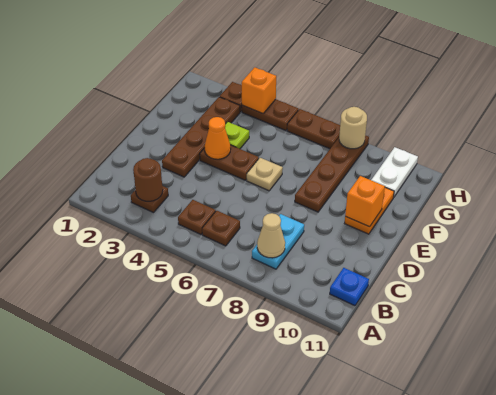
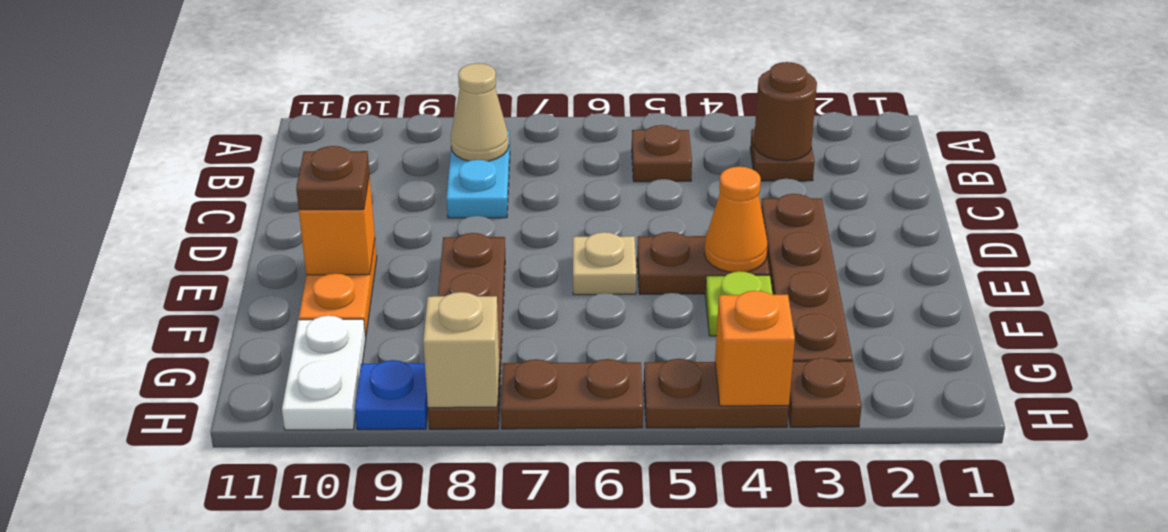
brown 1x1 plate [202,211,240,246] -> brown 1x1 plate moved to [296,146,369,210]
blue 1x1 plate [330,268,369,306] -> blue 1x1 plate moved to [355,360,428,430]
tan 1x1 round brick [339,107,367,149] -> tan 1x1 brick [423,292,499,408]

